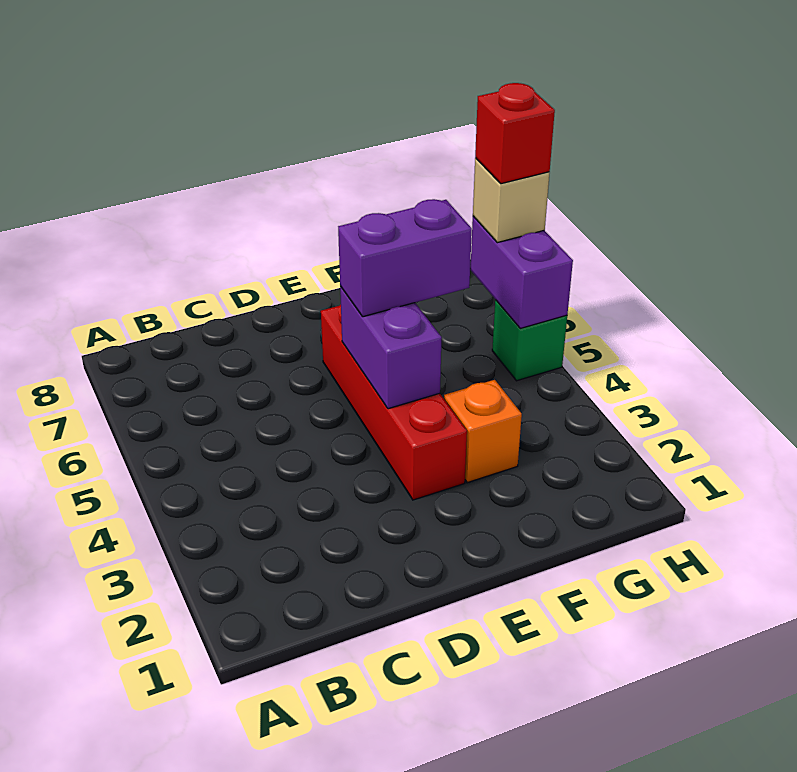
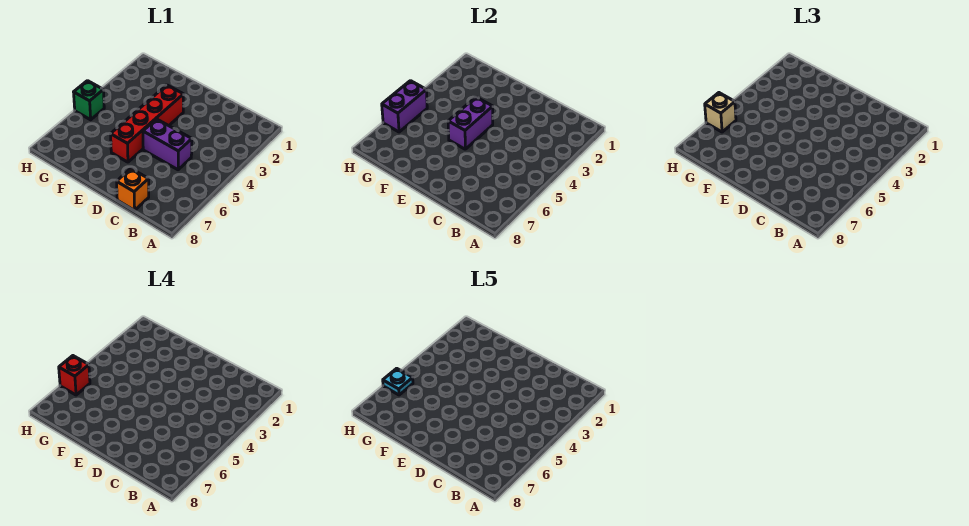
purple 1x2 brick [338,199,472,317] -> purple 1x2 brick moved to [143,119,192,170]
orange 1x1 brick [444,380,522,483] -> orange 1x1 brick moved to [117,169,149,210]
none -> cyan 1x1 plate [383,368,413,395]

